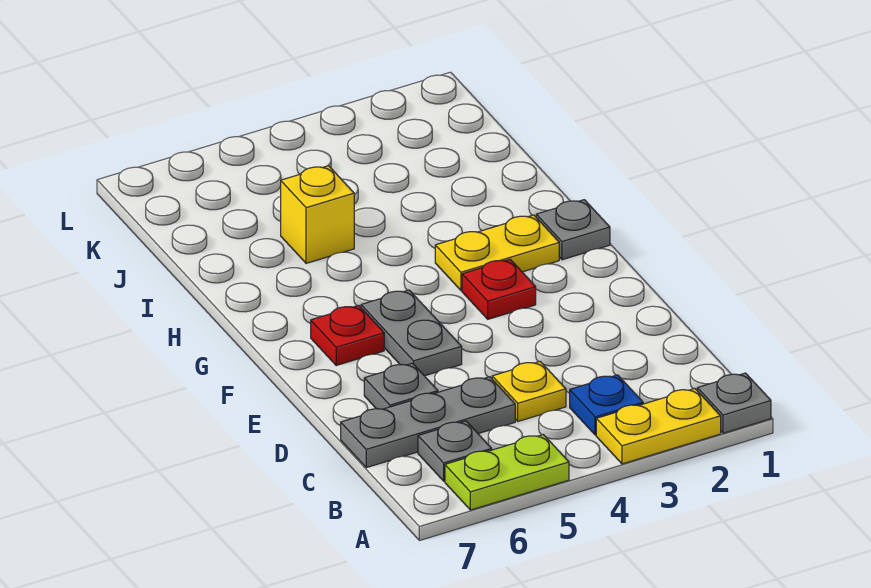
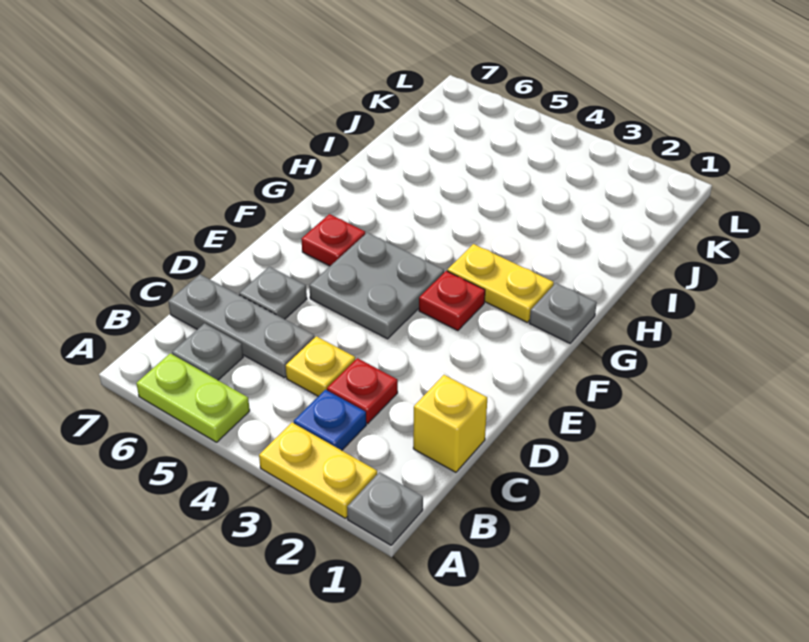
none -> red 1x1 plate [327,358,398,424]
grey 1x2 plate [361,290,462,376] -> grey 2x2 plate [309,233,444,339]
yellow 1x1 brick [281,166,354,263] -> yellow 1x1 brick moved to [413,375,487,472]

